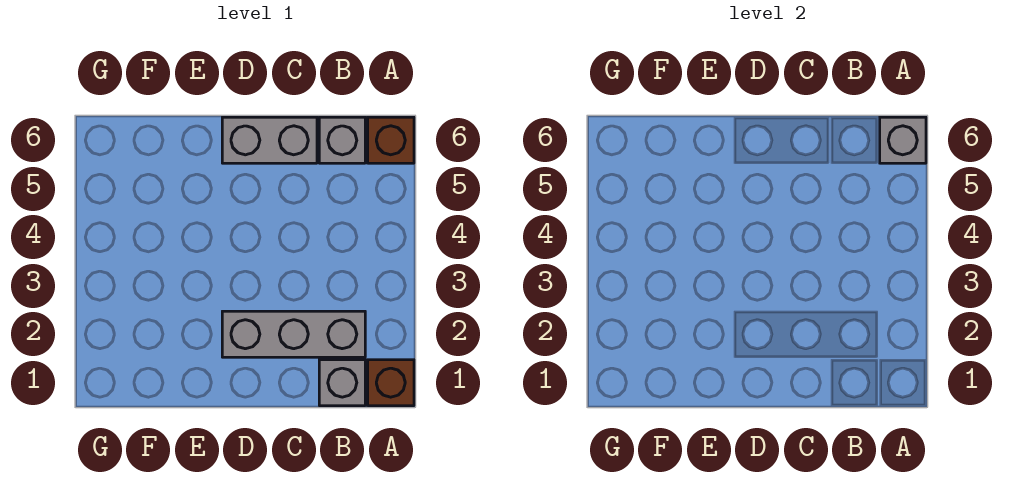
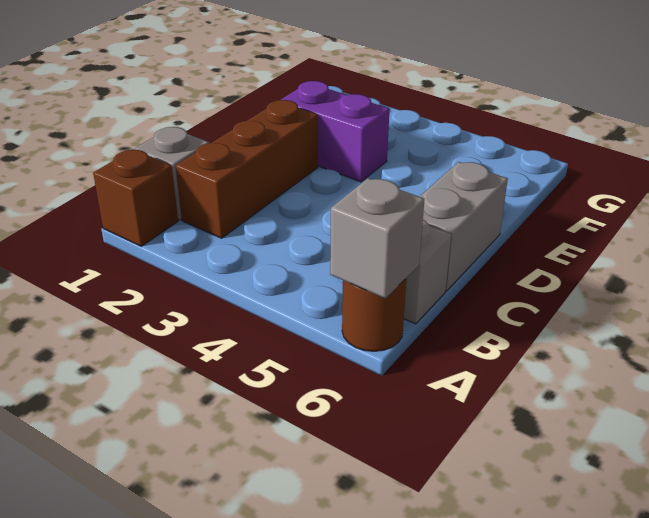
brown 1x1 brick [368,117,414,163] -> brown 1x1 round brick [342,278,407,351]
grey 1x3 brick [222,311,365,357] -> brown 1x3 brick [176,100,318,238]
none -> purple 1x2 brick [281,81,390,182]

